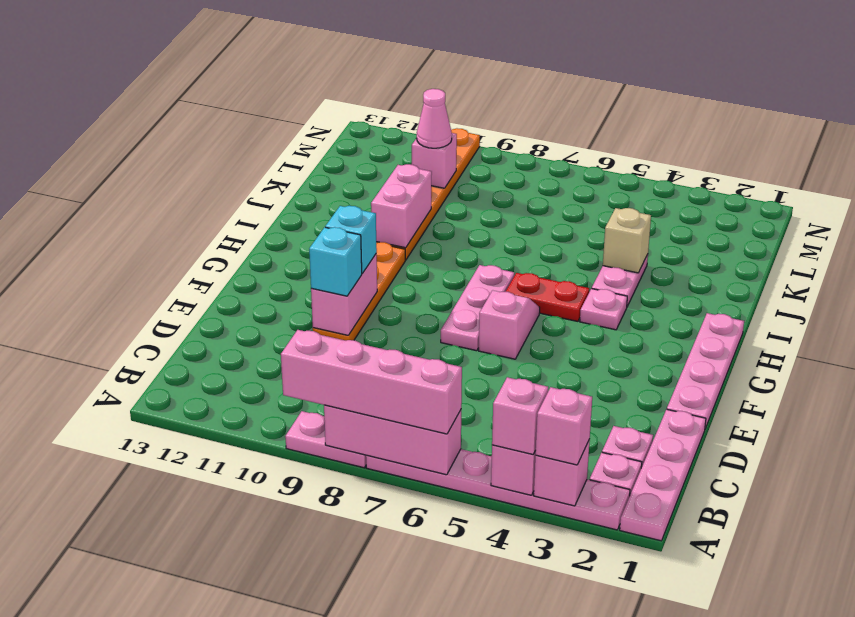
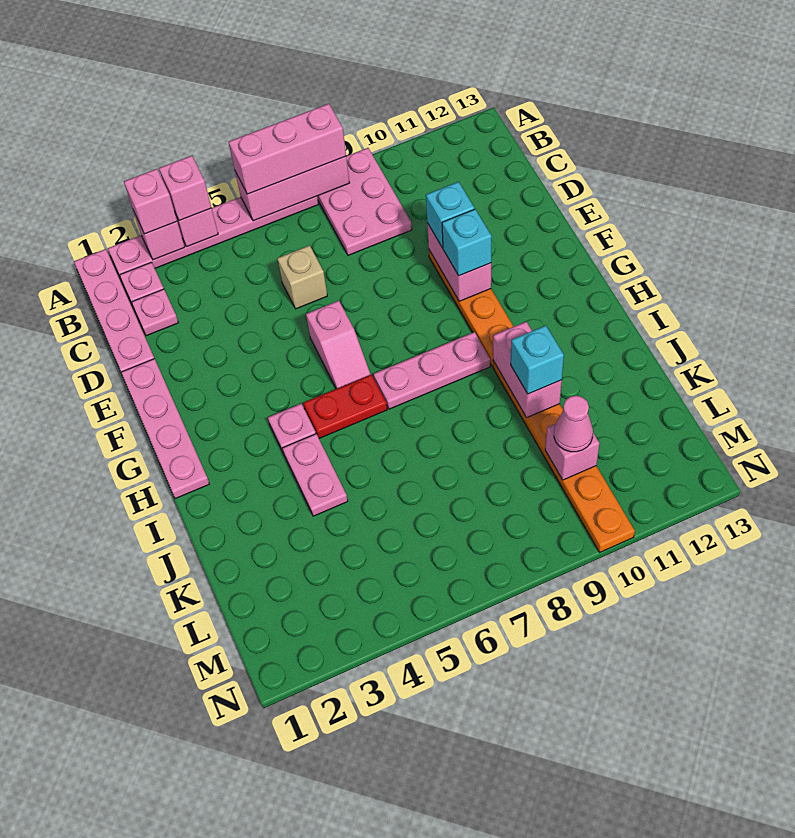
pink 1x4 brick [281,330,462,434] -> pink 1x3 brick [229,104,346,194]
pink 1x2 plate [285,411,366,468] -> pink 2x3 plate [317,148,412,255]
pink 1x3 plate [441,265,514,351] -> pink 1x3 plate turned to [373,332,490,409]
tan 1x1 brick [603,208,651,273] -> tan 1x1 brick moved to [277,245,327,309]
none -> cyan 1x1 brick [511,326,564,394]

